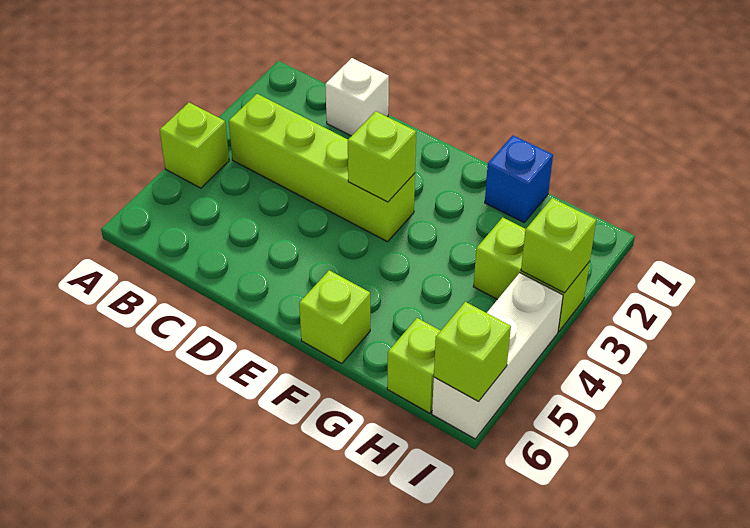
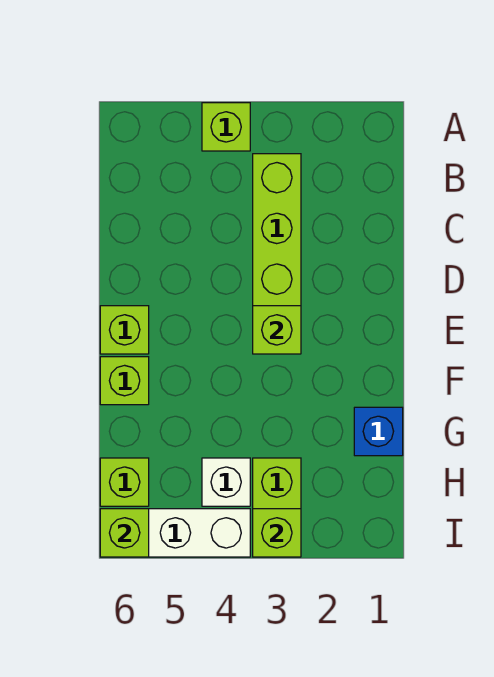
white 1x1 brick [325,58,389,136] -> white 1x1 brick moved to [202,458,250,506]
none -> lime 1x1 brick [100,306,149,354]

